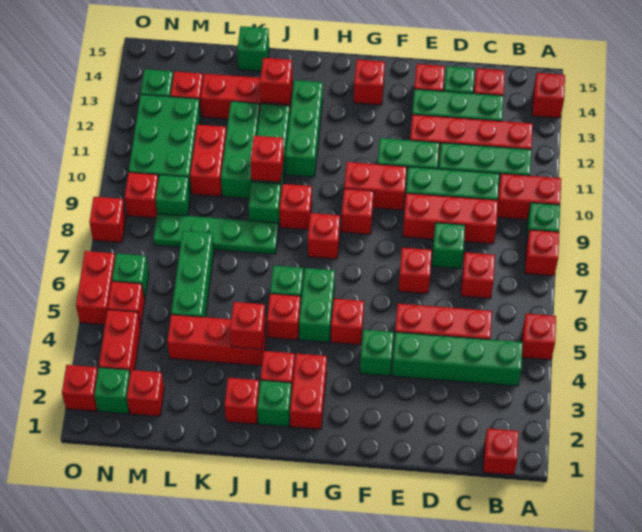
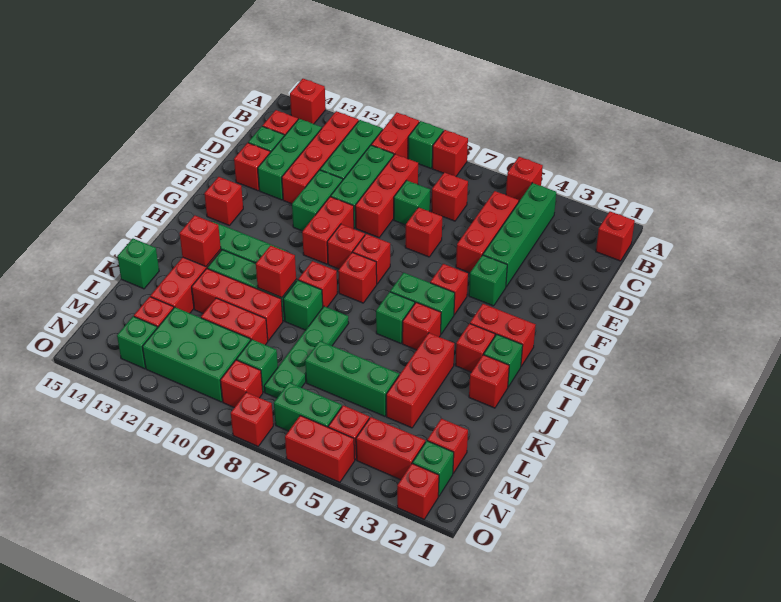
red 1x1 brick [230,302,265,349] -> red 1x1 brick moved to [353,234,390,284]
green 1x3 brick [221,101,260,198] -> red 1x3 brick [192,268,283,341]
green 1x1 brick [112,254,149,299] -> green 1x2 brick [274,383,342,431]

